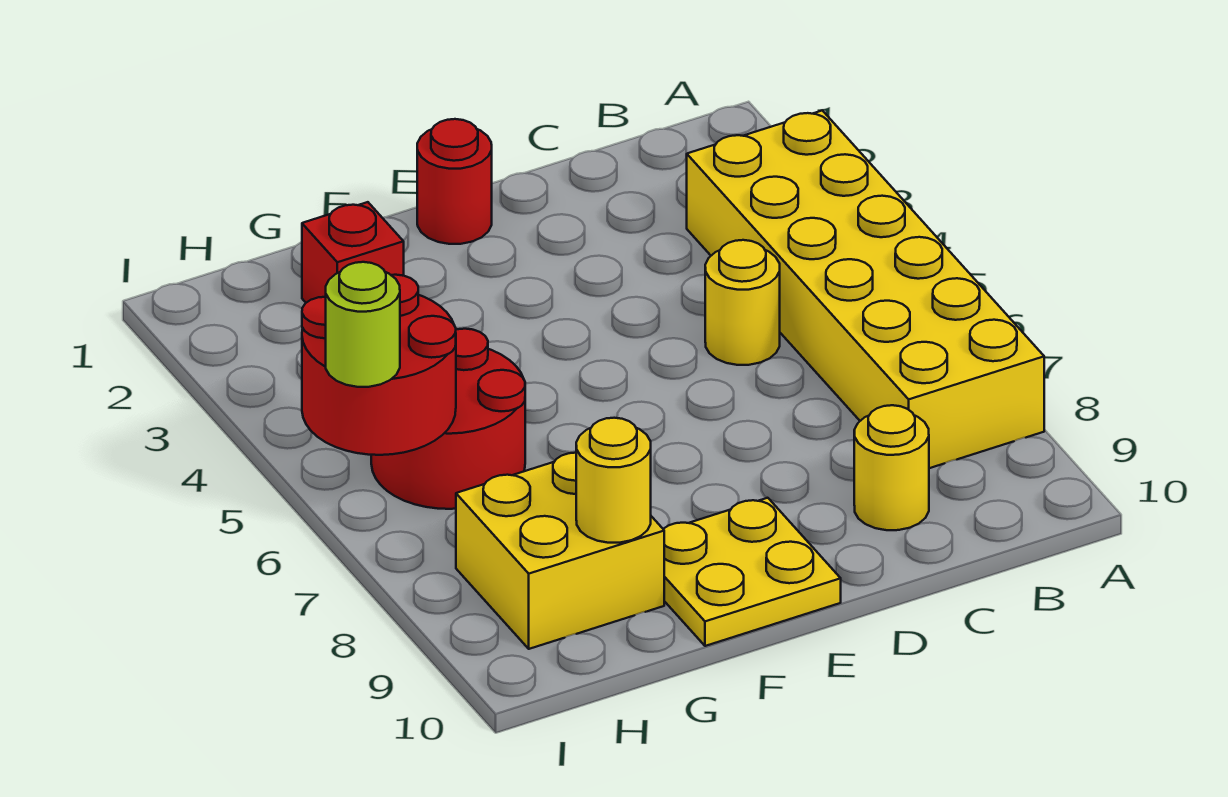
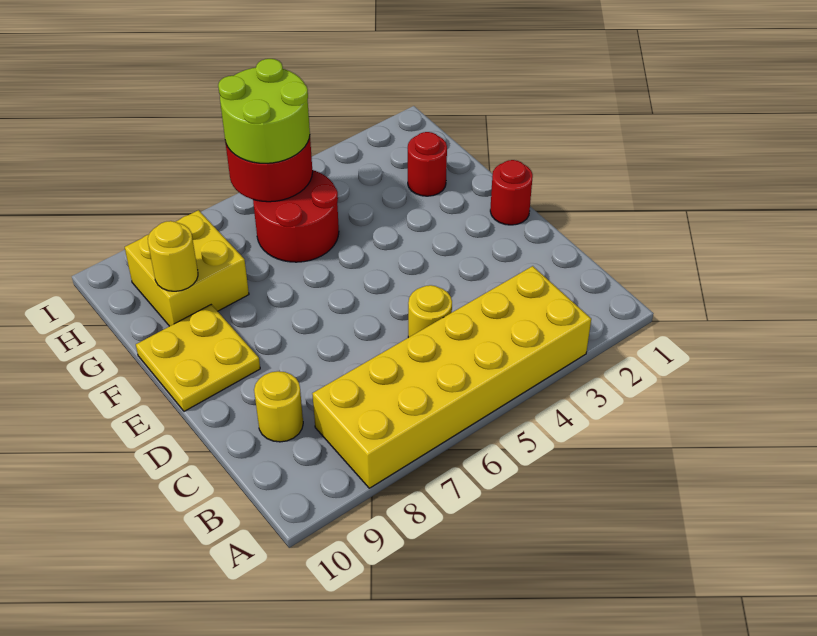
red 1x1 brick [302,202,404,303] -> red 1x1 round brick [408,132,447,196]
lime 1x1 round brick [326,262,400,387] -> lime 2x2 round brick [218,59,310,163]

